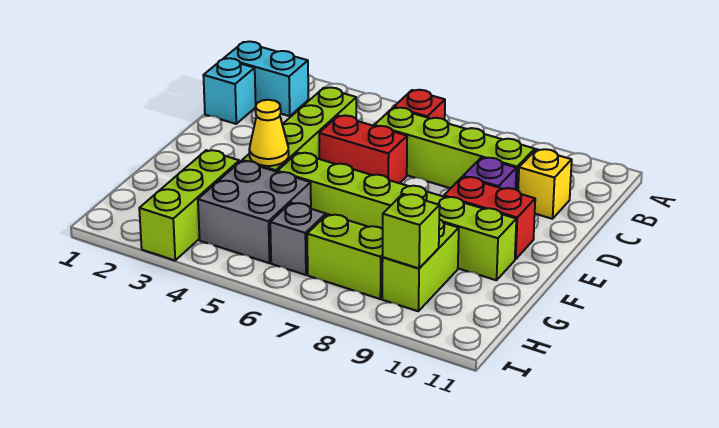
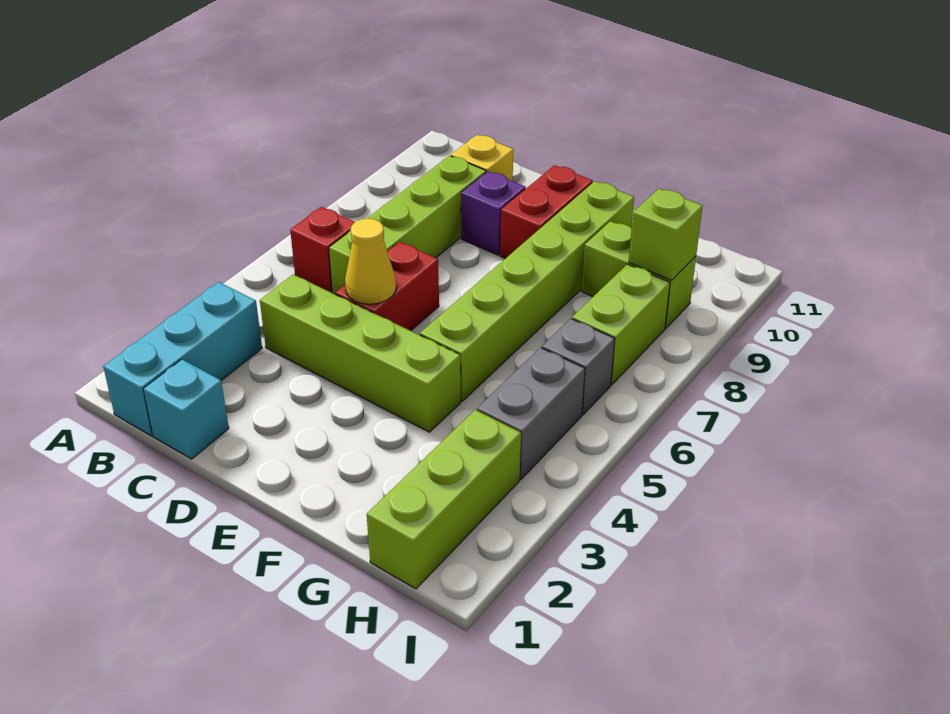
cyan 1x2 brick [224,41,308,116] -> cyan 1x3 brick [103,282,262,436]
yellow 1x1 cone [249,100,289,166] -> yellow 1x1 cone moved to [345,219,396,304]
lime 1x3 brick [139,150,239,260] -> lime 1x3 brick turned to [367,410,521,589]
grey 2x2 brick [198,161,311,263] -> grey 1x2 brick [477,347,585,479]

